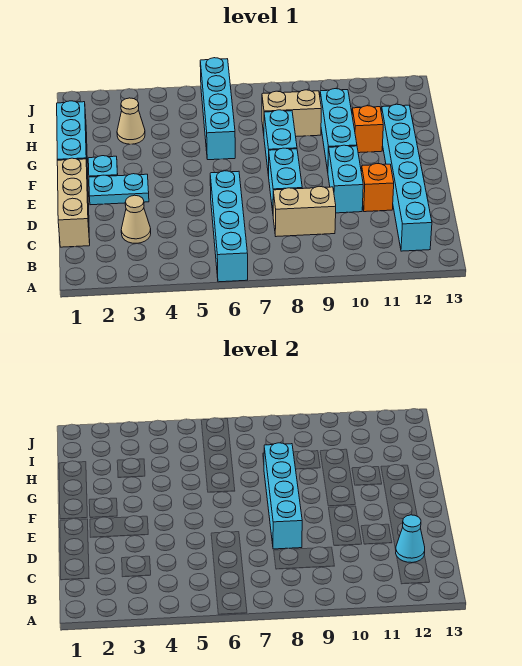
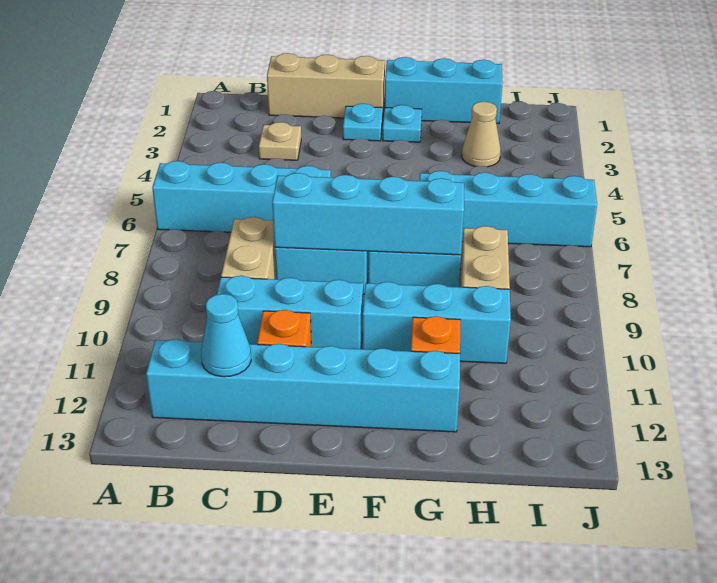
tan 1x1 cone [121,195,151,243] -> tan 1x1 plate [259,122,301,160]
cyan 1x2 brick [328,145,363,213] -> cyan 1x3 brick [217,276,363,349]
cyan 1x2 plate [89,174,149,205] -> cyan 1x1 plate [343,103,383,141]

